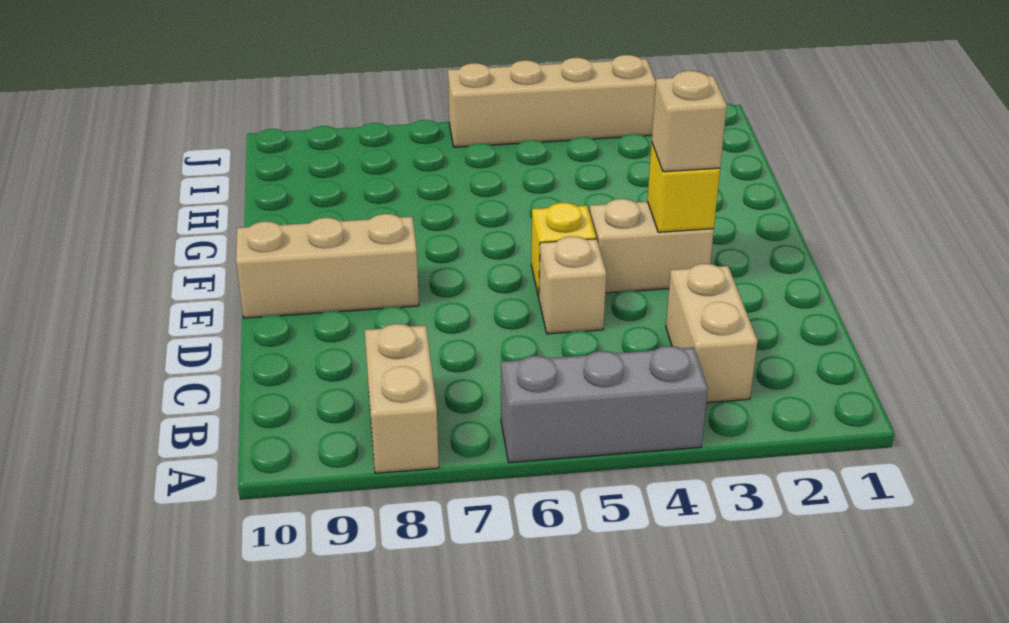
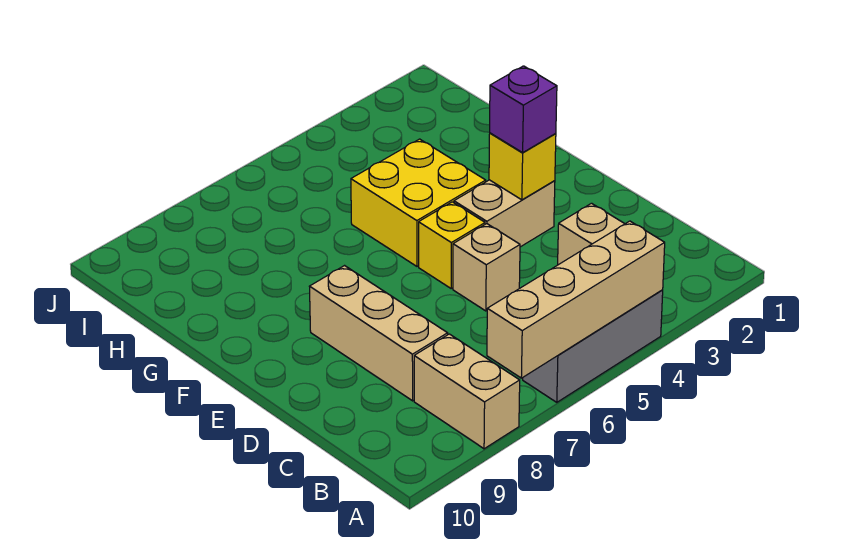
tan 1x1 brick [652,71,727,172] -> purple 1x1 brick [490,66,557,153]
tan 1x3 brick [236,214,419,318] -> tan 1x3 brick turned to [310,266,448,401]
none -> yellow 2x2 brick [351,139,486,266]
tan 1x4 brick [448,55,656,147] -> tan 1x4 brick moved to [487,221,665,378]

